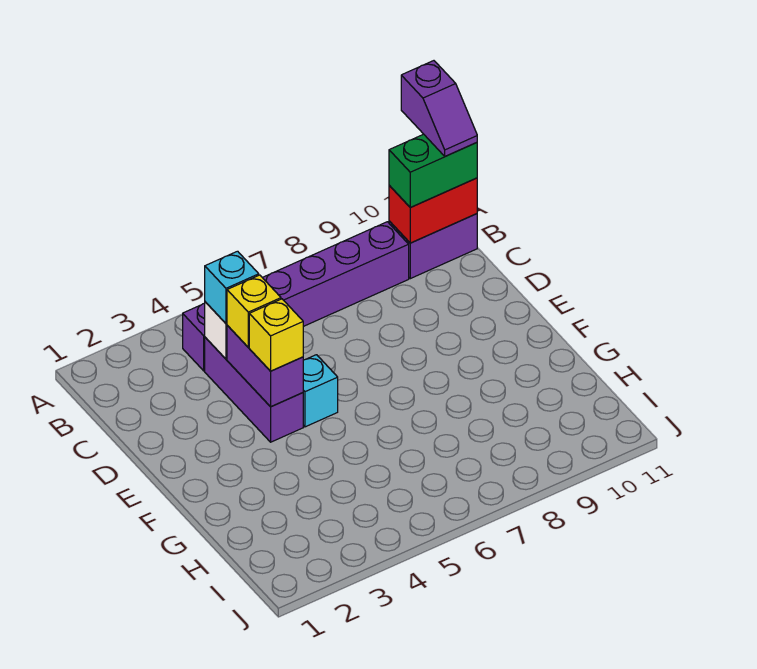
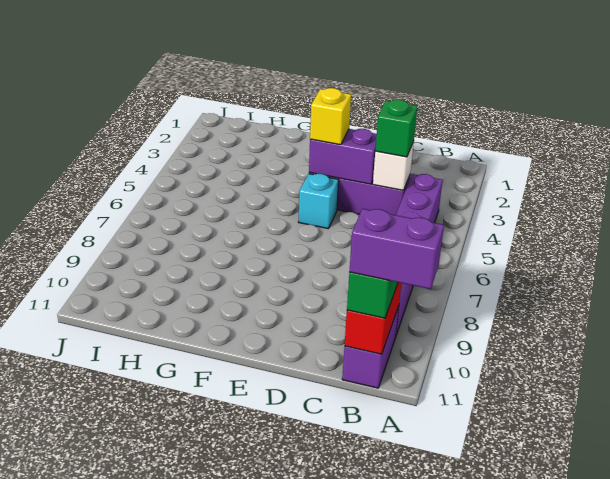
purple 1x2 slope [401,61,477,156] -> purple 1x2 brick [349,209,444,289]
cyan 1x1 brick [205,251,259,323] -> green 1x1 brick [375,100,417,157]
yellow 1x1 brick [227,275,281,347] -> none

